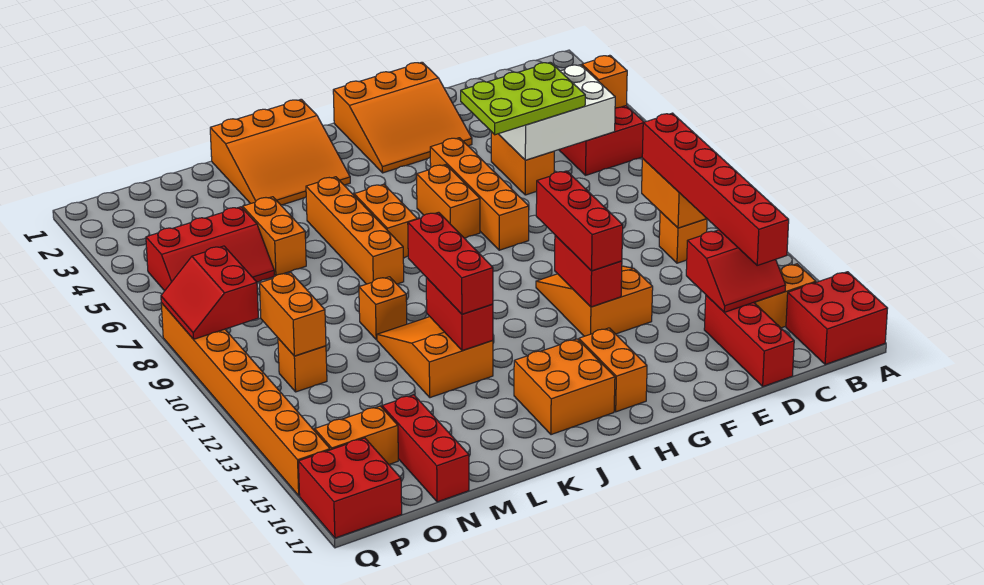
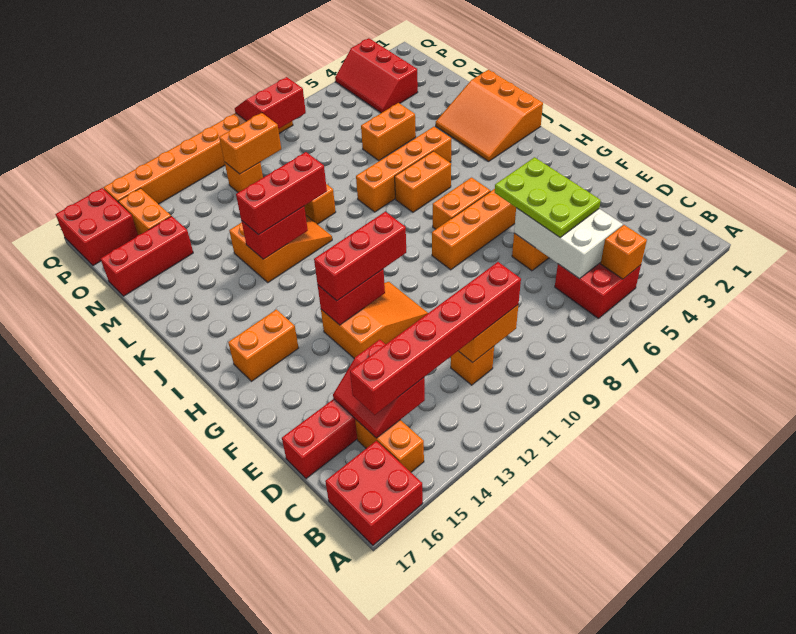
orange 3x3 slope [333,62,472,173] -> none
orange 2x2 brick [514,339,615,435] -> none
red 2x3 slope [146,207,274,291] -> red 2x3 slope moved to [335,38,418,113]

